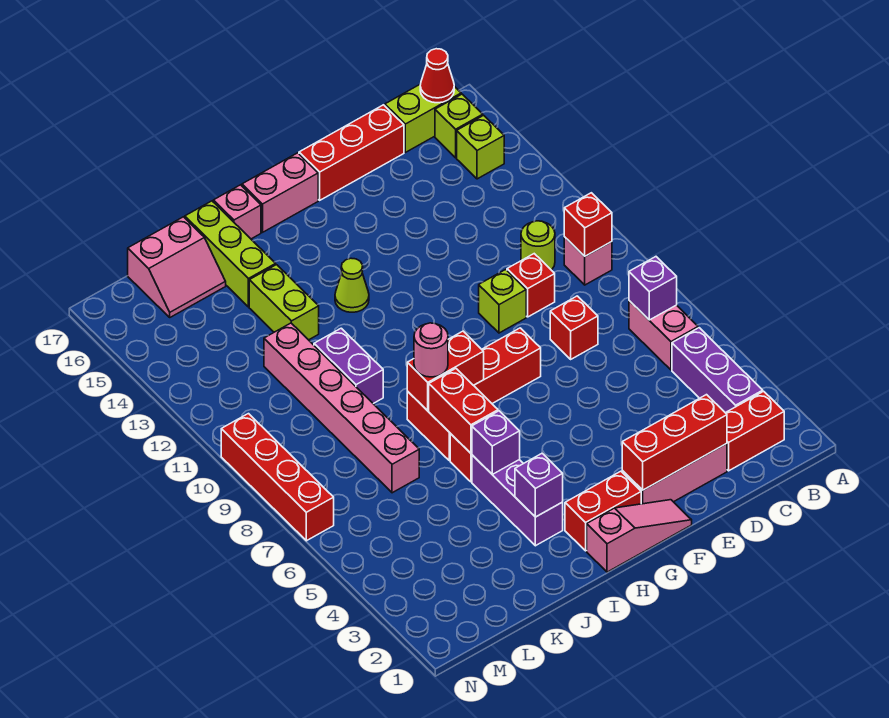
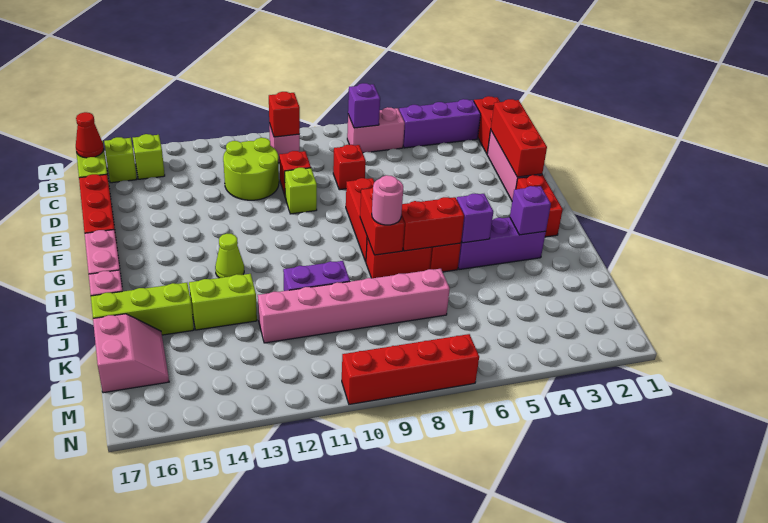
lime 1x1 round brick [521,221,555,270] -> lime 2x2 round brick [223,137,279,200]
pink 1x3 slope [587,500,692,572] -> none

